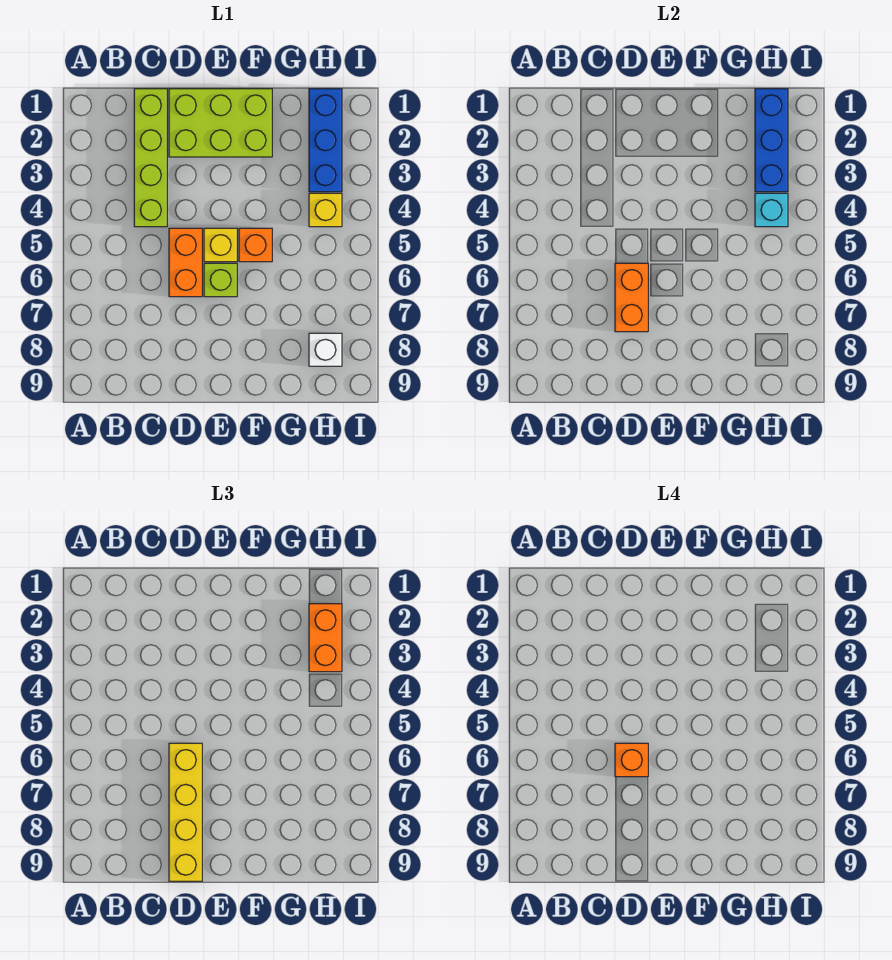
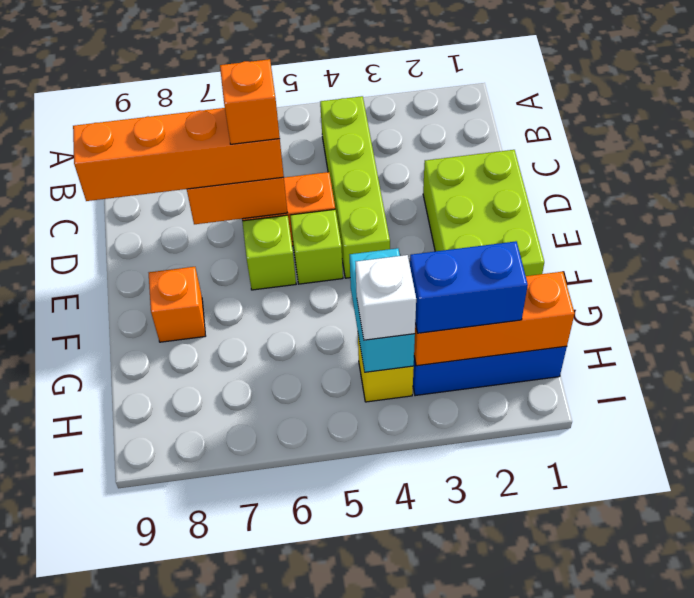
lime 1x4 brick [134,89,167,227] -> lime 1x4 brick turned to [320,96,390,278]
yellow 1x4 brick [169,743,202,881] -> orange 1x4 brick [73,108,284,201]
yellow 1x1 brick [204,228,237,262] -> lime 1x1 brick [290,209,343,284]
orange 1x1 brick [239,228,272,262] -> orange 1x1 brick moved to [149,267,205,342]
blue 1x3 brick [755,89,788,192] -> orange 1x3 brick [414,272,575,366]
orange 1x2 brick [309,604,342,672] -> blue 1x2 brick [410,241,528,333]
cyan 1x1 brick [755,193,788,227] -> cyan 1x2 brick [350,248,415,372]
white 1x1 brick [309,333,342,366] -> white 1x1 brick moved to [356,255,416,340]

